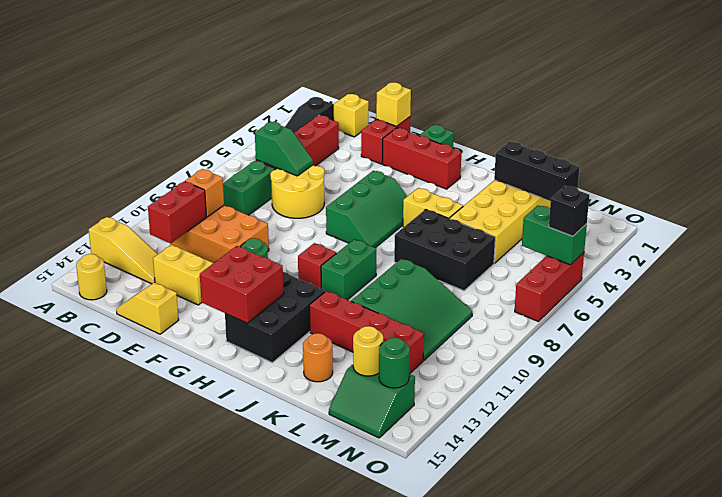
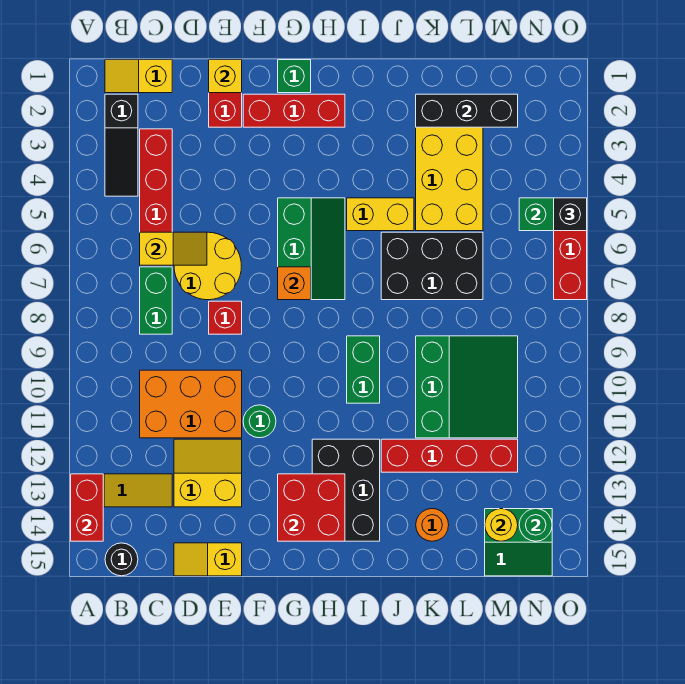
yellow 1x1 round brick [76,254,107,300] -> black 1x1 round brick [105,543,138,576]
green 1x2 slope [255,122,313,176] -> yellow 1x2 slope [140,232,207,265]
orange 1x1 brick [185,169,224,217] -> orange 1x1 brick moved to [278,267,311,300]
red 1x2 brick [148,182,206,243] -> red 1x2 brick moved to [71,474,103,541]
red 1x1 brick [298,243,336,288] -> red 1x1 brick moved to [209,301,242,334]

